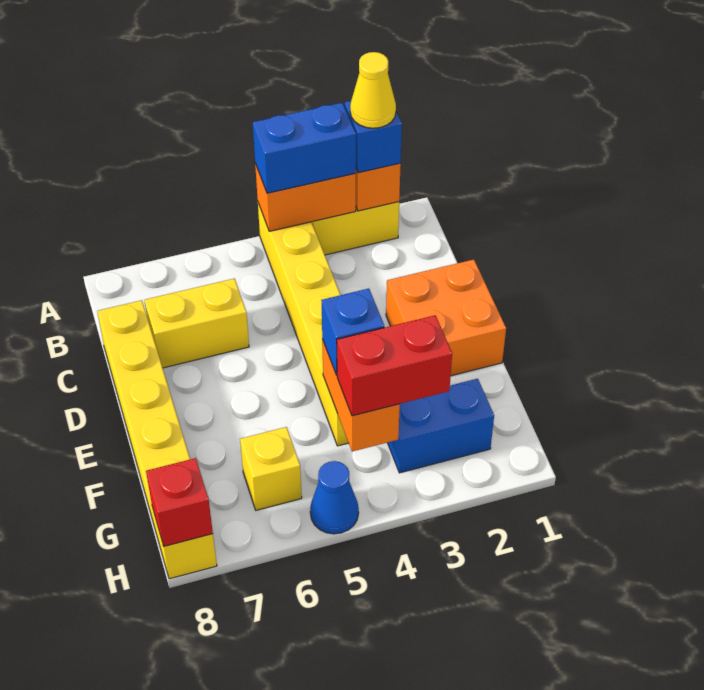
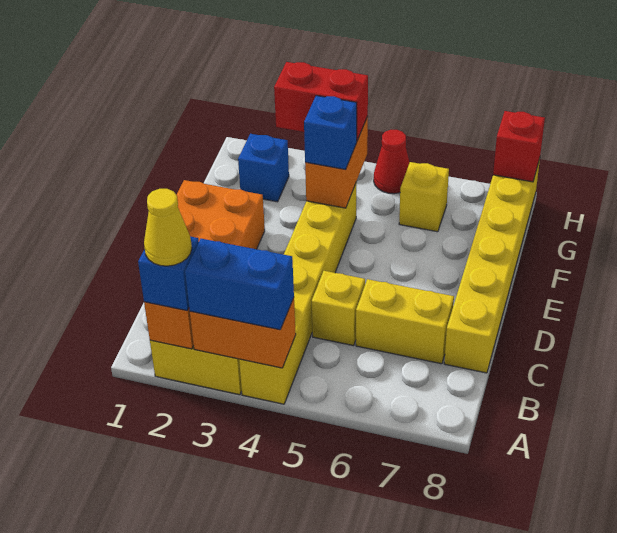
none -> yellow 1x1 brick [312,271,365,346]
blue 1x2 brick [387,379,494,473] -> blue 1x1 brick [238,134,289,202]
blue 1x1 cone [310,461,359,534] -> red 1x1 cone [374,130,410,194]

